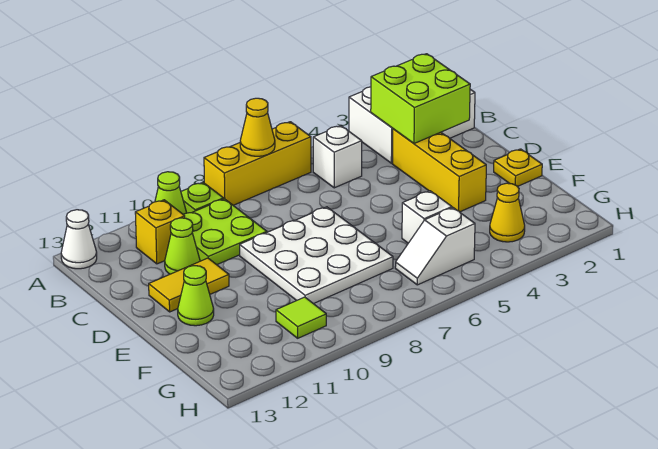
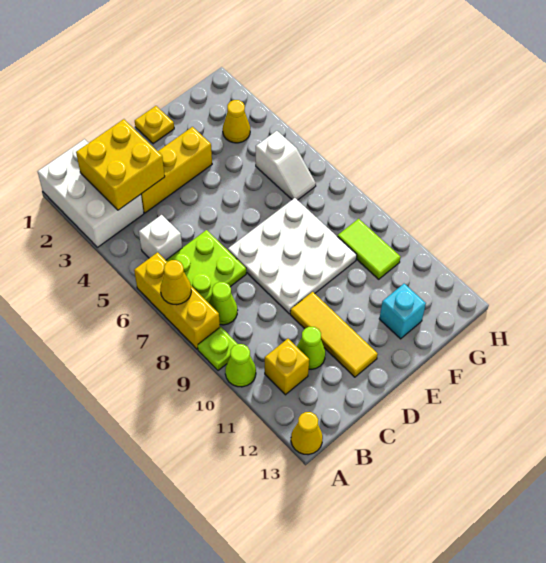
white 1x1 cone [61,210,97,269] -> yellow 1x1 cone [291,412,323,455]
lime 2x2 brick [371,54,470,143] -> yellow 2x2 brick [76,119,165,210]
lime 2x2 plate [183,199,267,265] -> lime 2x2 plate moved to [166,230,246,303]
yellow 1x2 tile [149,258,229,312] -> yellow 1x3 tile [290,292,378,377]
lime 1x1 cone [178,266,214,326] -> lime 1x1 cone moved to [209,282,237,325]
white 1x1 brick [402,191,452,243] -> none
none -> cyan 1x1 brick [379,284,426,339]
lime 1x1 tile [276,297,326,338] -> lime 1x2 tile [337,219,401,279]

